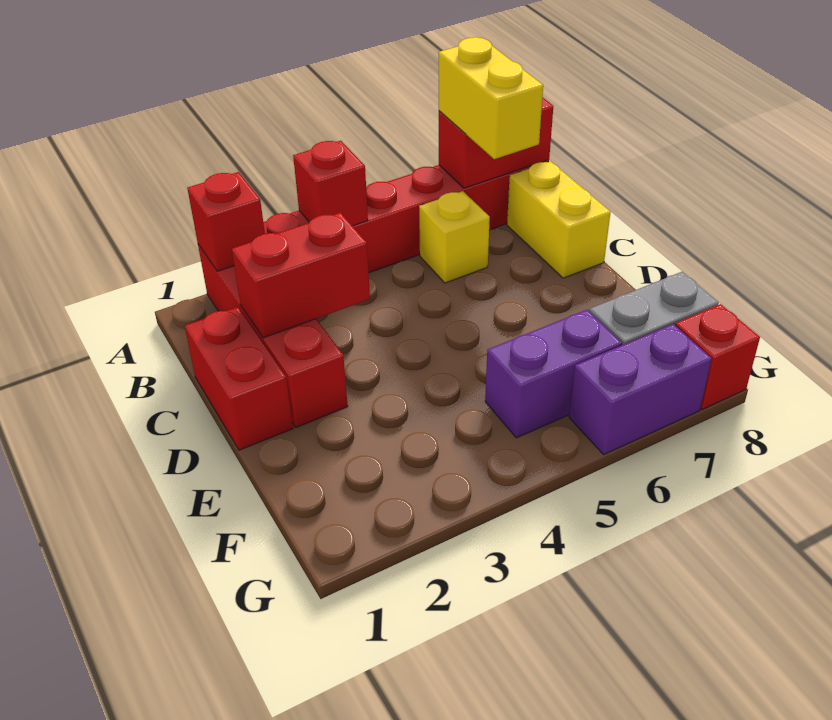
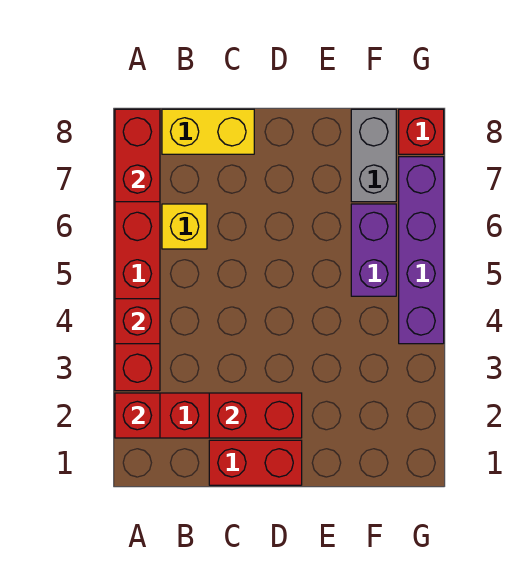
yellow 1x2 brick [439,37,543,159] -> none
red 1x2 brick [232,213,370,338] -> red 1x2 brick turned to [209,393,302,438]
purple 1x2 brick [569,324,712,455] -> purple 1x4 brick [399,157,444,344]

